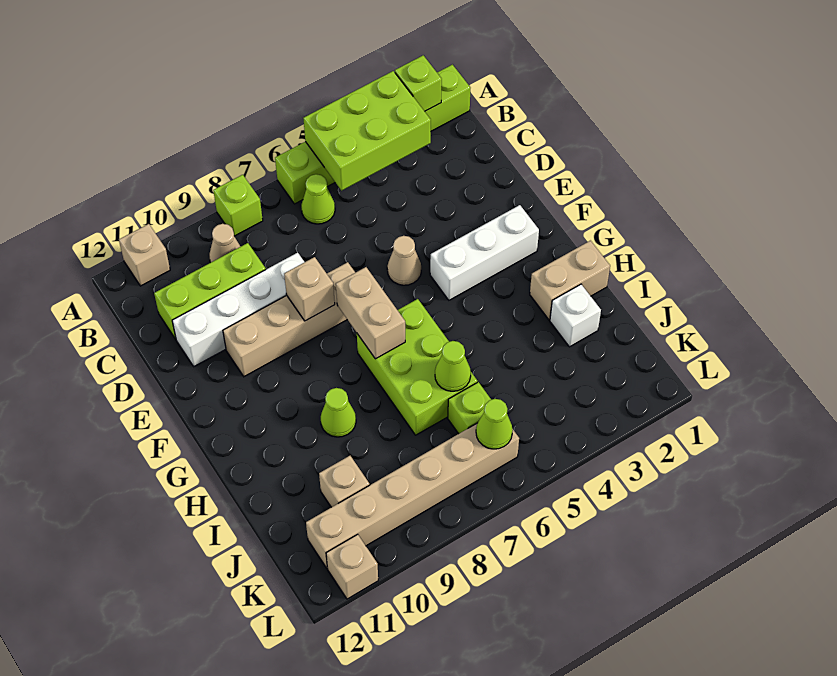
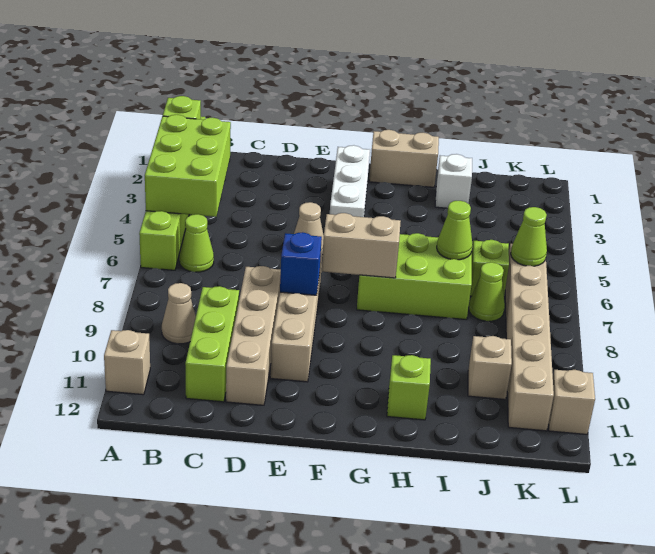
lime 1x1 brick [213,175,263,236] -> lime 1x1 brick moved to [387,355,431,420]
white 1x4 brick [172,253,304,366] -> tan 1x4 brick [226,266,281,405]
tan 1x1 brick [284,257,335,321] -> blue 1x1 brick [280,232,322,295]
tan 1x2 brick [530,241,610,320] -> tan 1x2 brick turned to [369,130,439,187]
lime 1x1 cone [321,388,356,437] -> lime 1x1 cone moved to [469,262,505,321]

